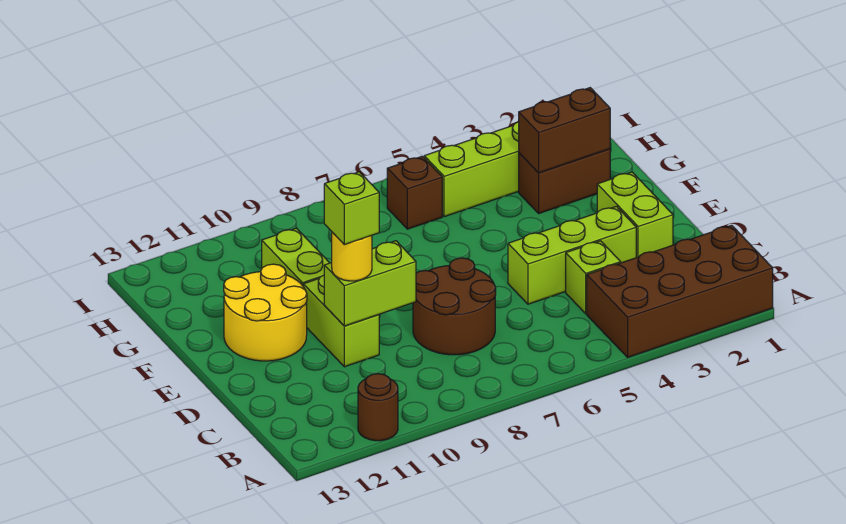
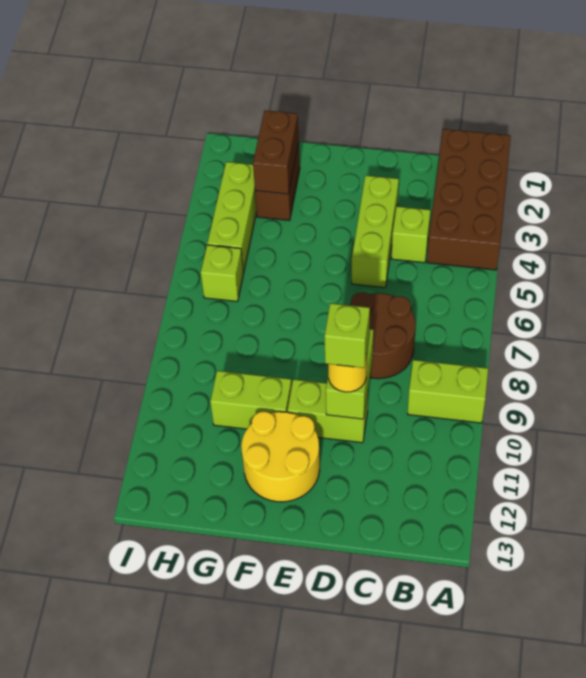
brown 1x1 round brick [358,374,398,441] -> none
lime 1x2 brick [597,172,673,257] -> lime 1x2 brick moved to [408,360,488,423]
brown 1x1 brick [387,156,442,229] -> lime 1x1 brick [201,245,244,302]

